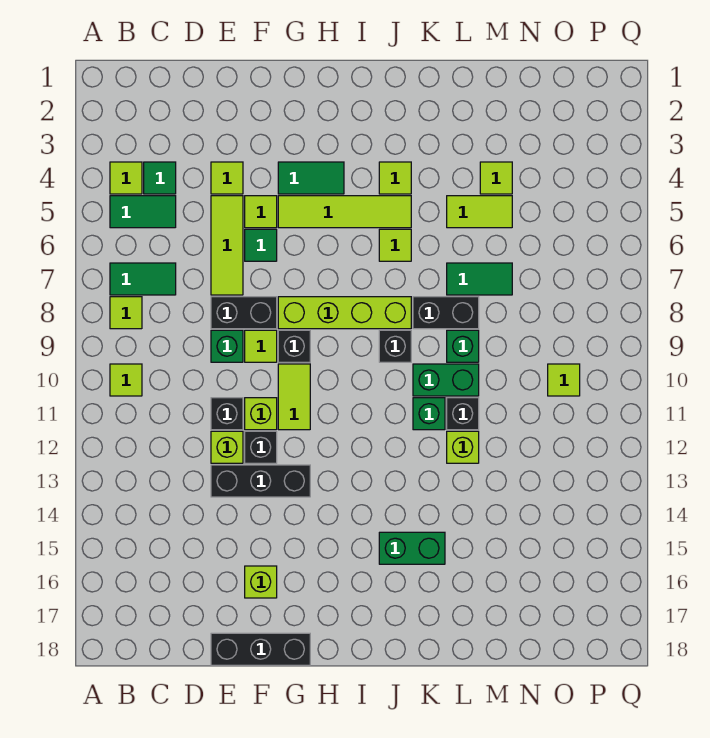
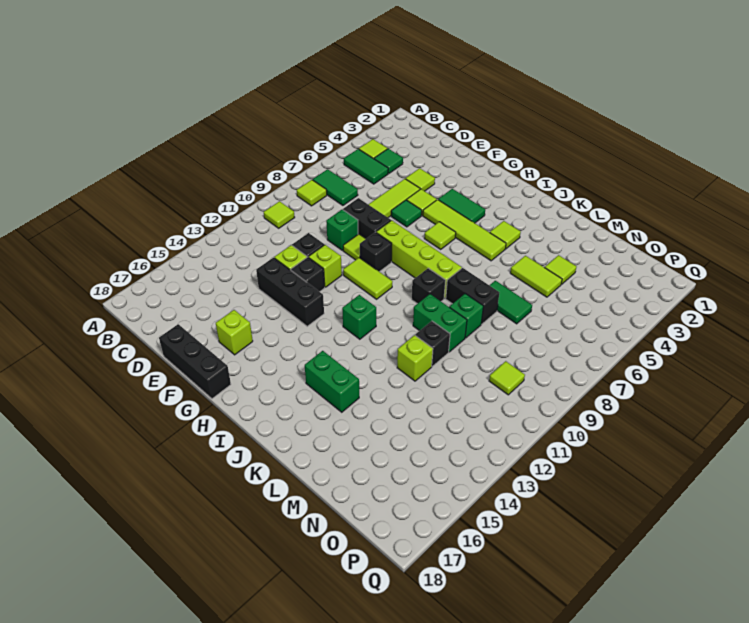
lime 1x2 tile [278,364,310,430] -> lime 1x2 tile turned to [343,258,393,299]
lime 1x1 tile [379,229,411,261] -> lime 1x1 tile moved to [424,222,456,249]
green 1x1 brick [413,398,445,430] -> green 1x1 brick moved to [342,295,376,339]

